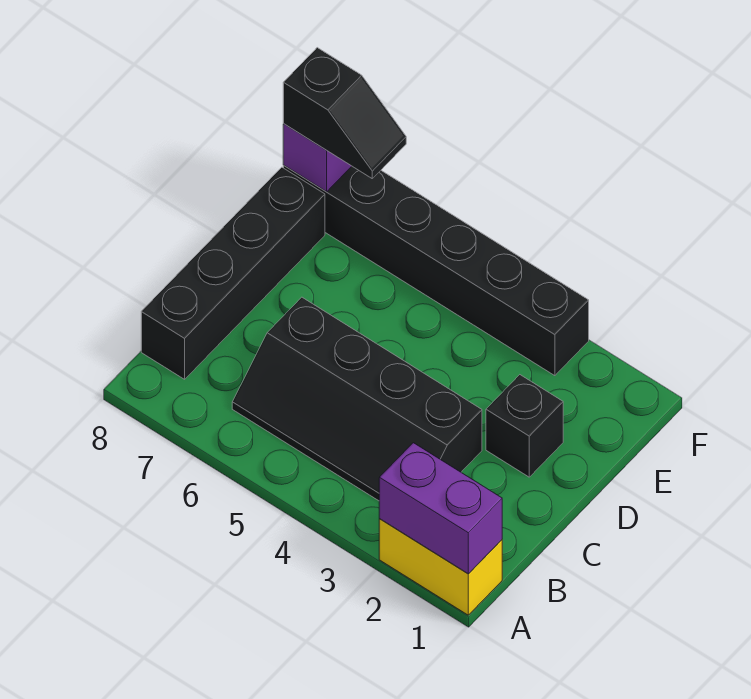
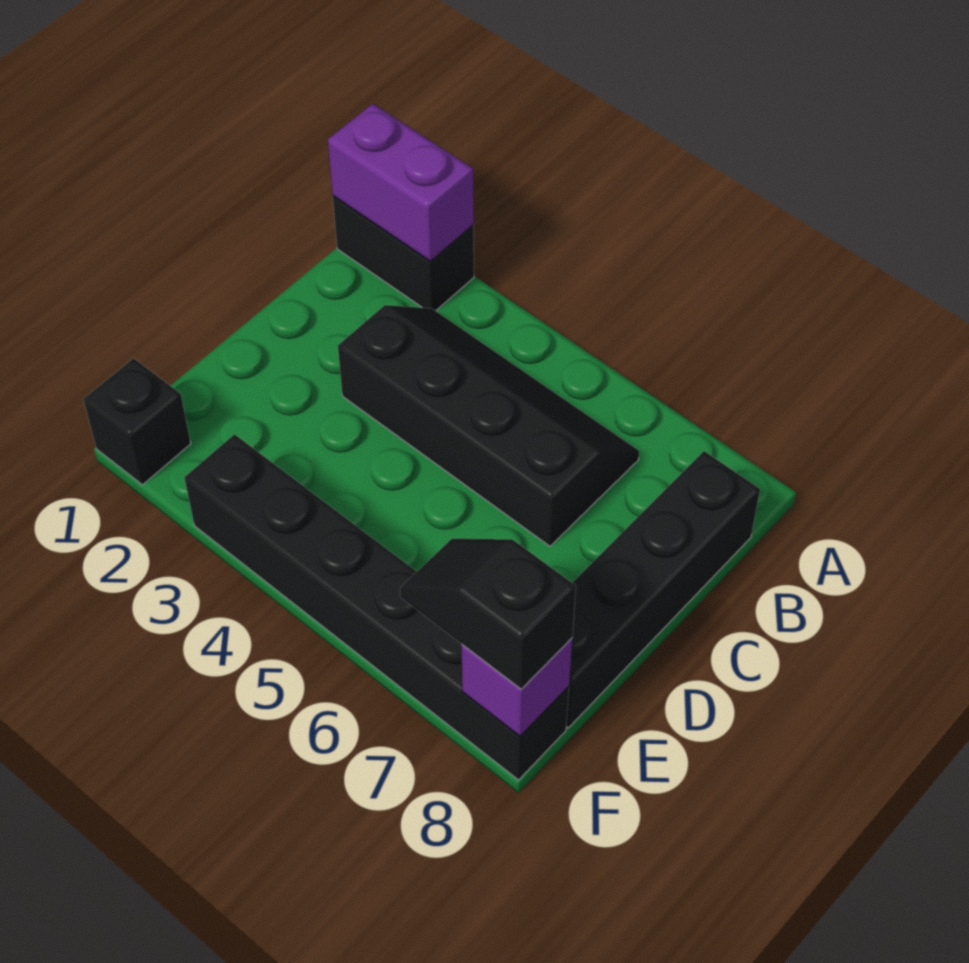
yellow 1x2 brick [379,519,502,615] -> black 1x2 brick [333,196,474,311]
black 1x1 brick [486,375,563,477] -> black 1x1 brick moved to [83,358,191,485]

